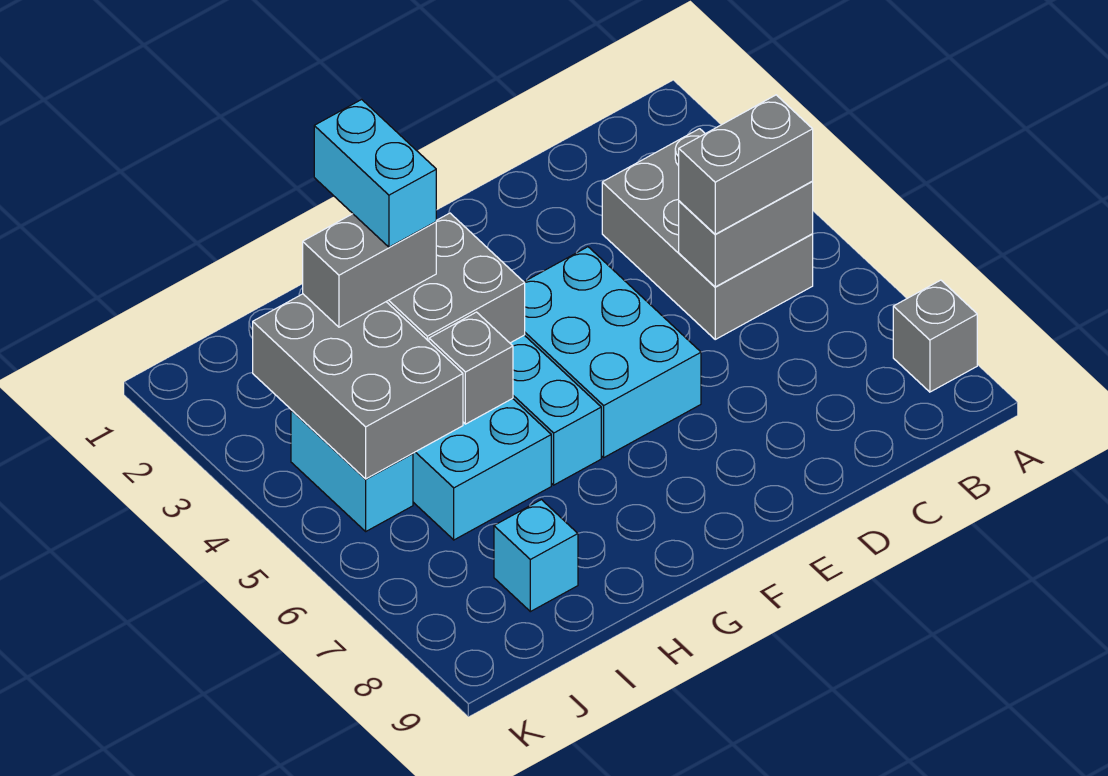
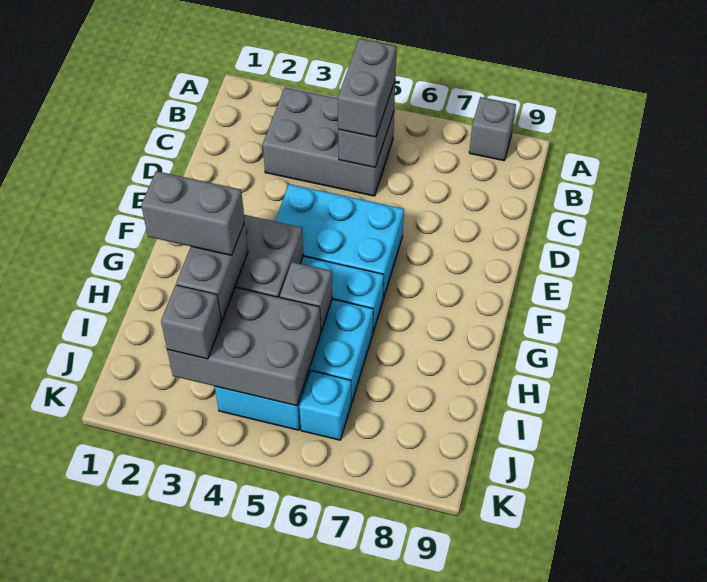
cyan 1x2 brick [314,99,436,247] -> grey 1x2 brick [141,171,245,255]
cyan 1x1 brick [494,500,578,612] -> cyan 1x1 brick moved to [299,371,351,440]
none -> grey 1x1 brick [161,285,221,359]

